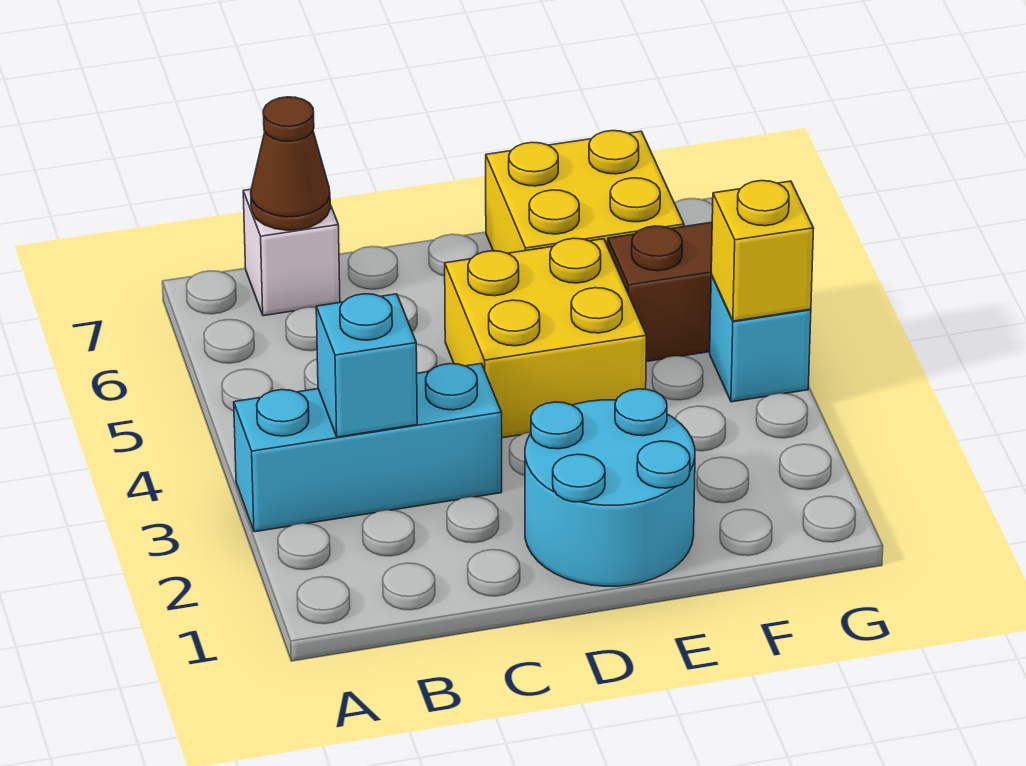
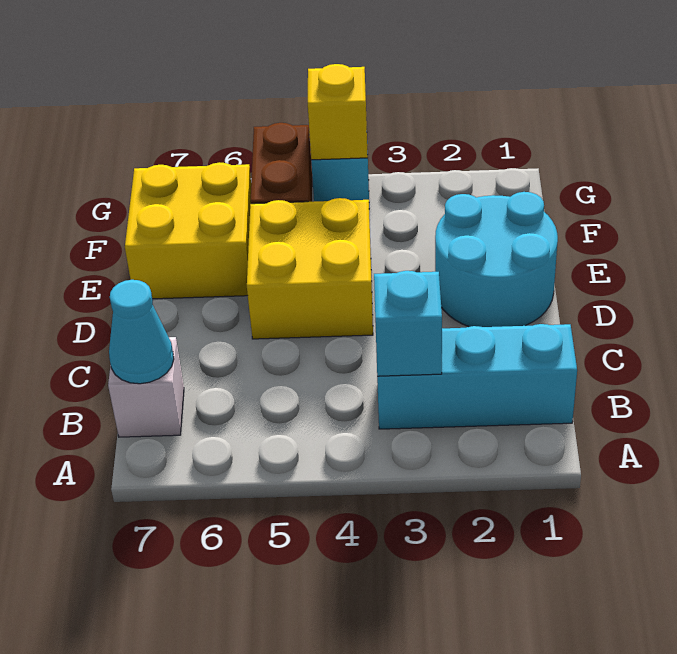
cyan 1x3 brick [234,364,502,532] -> cyan 1x3 brick turned to [377,324,577,429]
brown 1x1 cone [251,97,330,230] -> cyan 1x1 cone [109,280,174,384]

